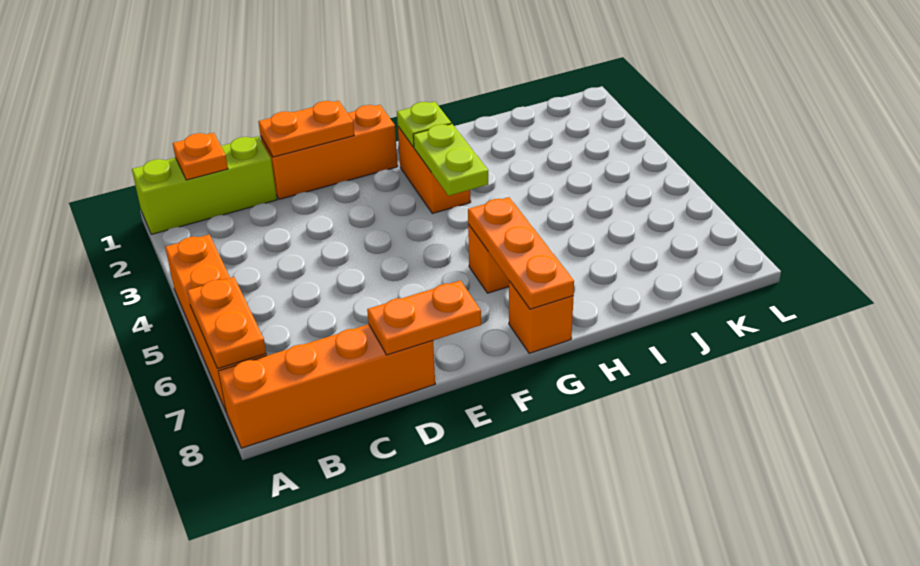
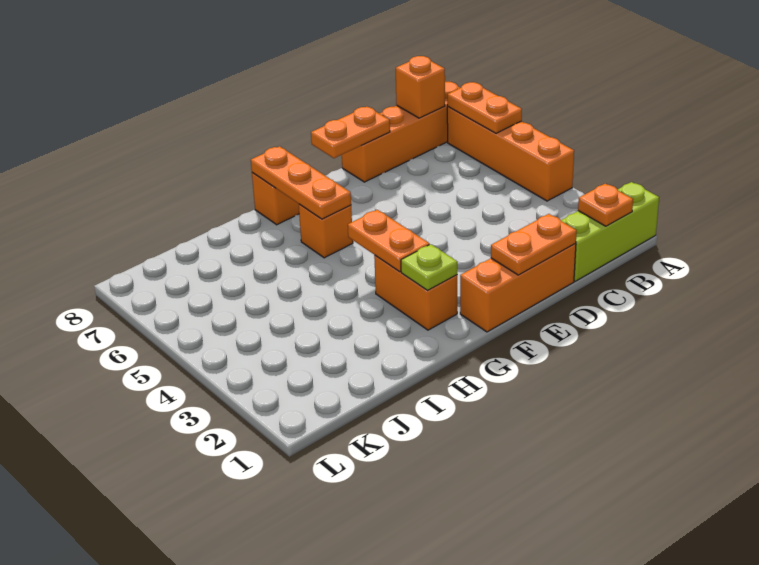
none -> orange 1x1 brick [396,56,445,118]
lime 1x2 plate [413,124,488,196] -> orange 1x2 plate [348,210,429,272]

